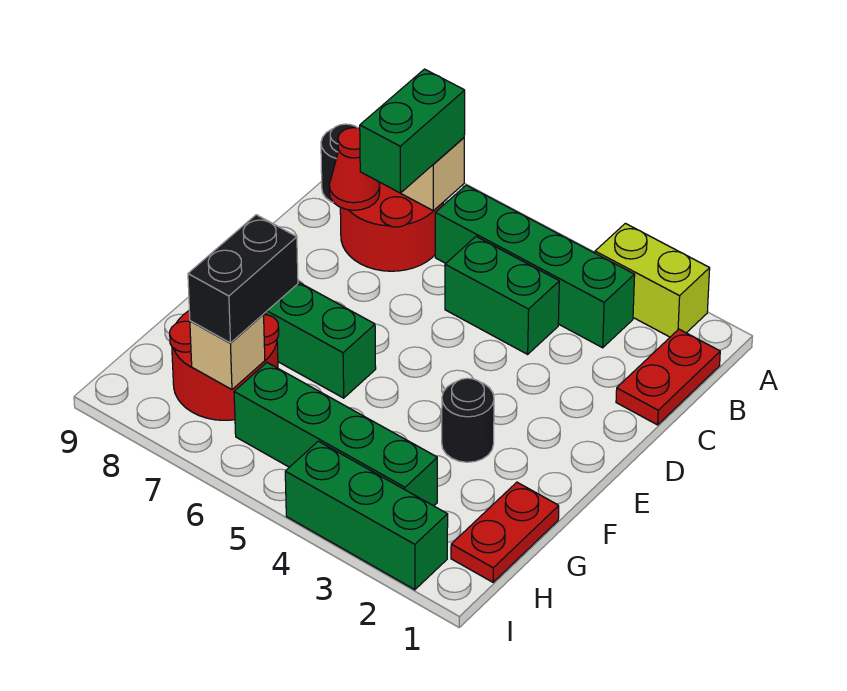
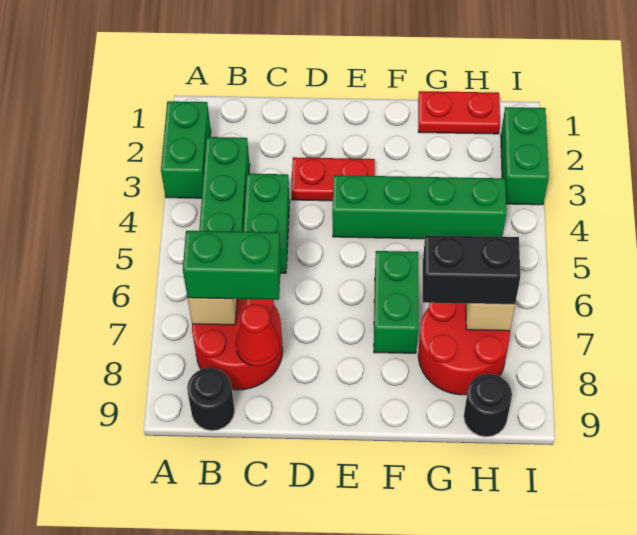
lime 1x2 brick [595,223,710,337] -> green 1x2 brick [161,101,211,198]
red 1x2 plate [616,329,720,425] -> red 1x2 plate moved to [291,157,375,201]
black 1x1 round brick [442,378,494,462] -> black 1x1 round brick moved to [464,374,512,437]
green 1x4 brick [234,363,437,506] -> green 1x4 brick turned to [332,175,506,239]
green 1x3 brick [285,441,448,590] -> green 1x2 brick [501,107,549,205]

